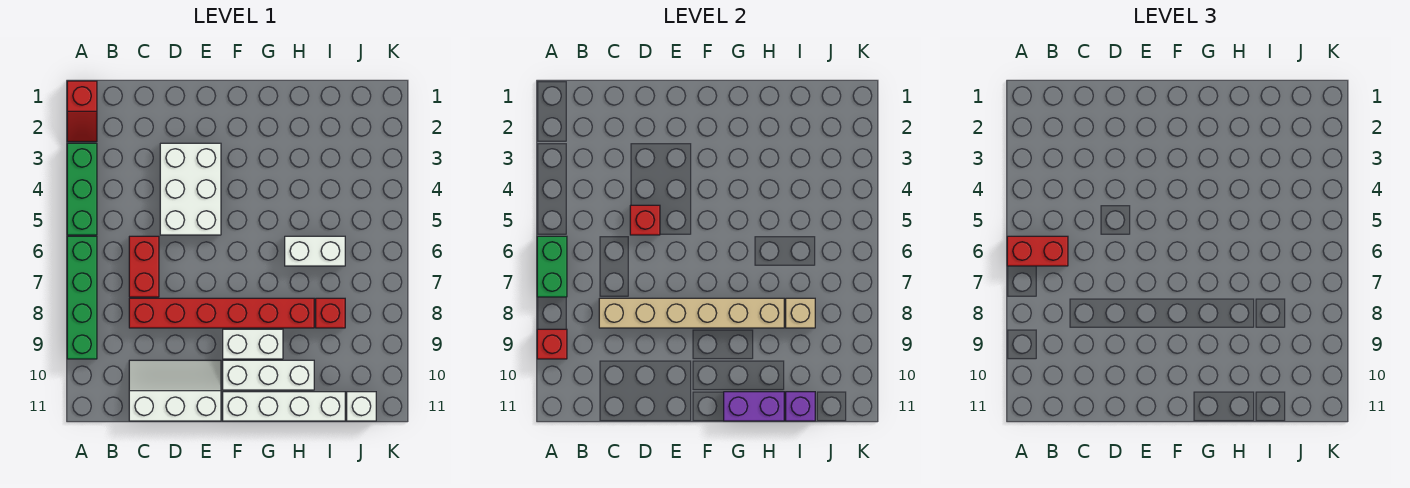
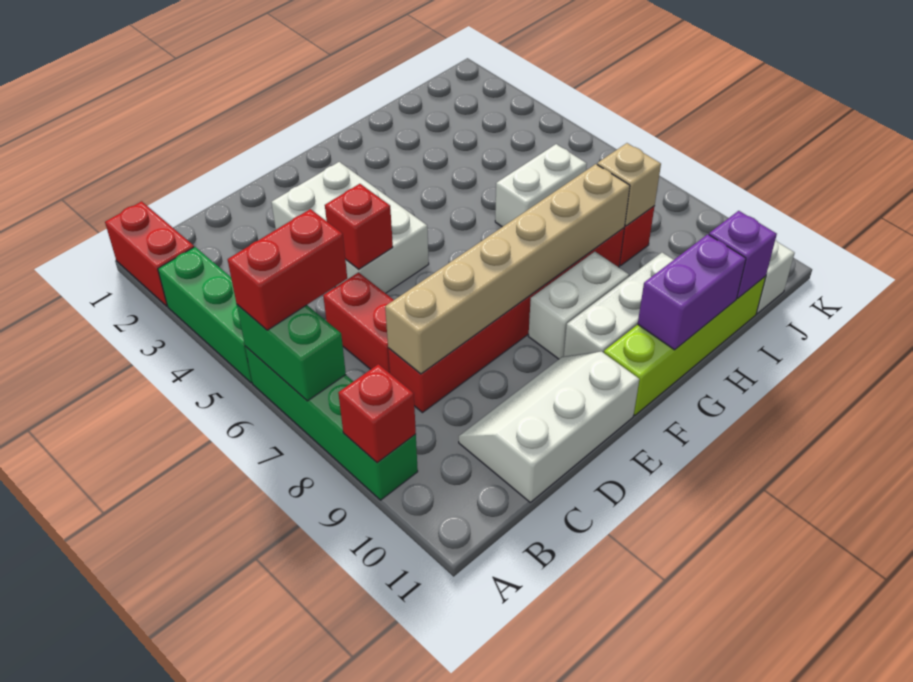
red 1x2 slope [67,81,97,142] -> red 1x2 brick [105,201,194,306]
white 1x4 brick [223,392,345,421] -> lime 1x4 brick [604,276,766,416]

